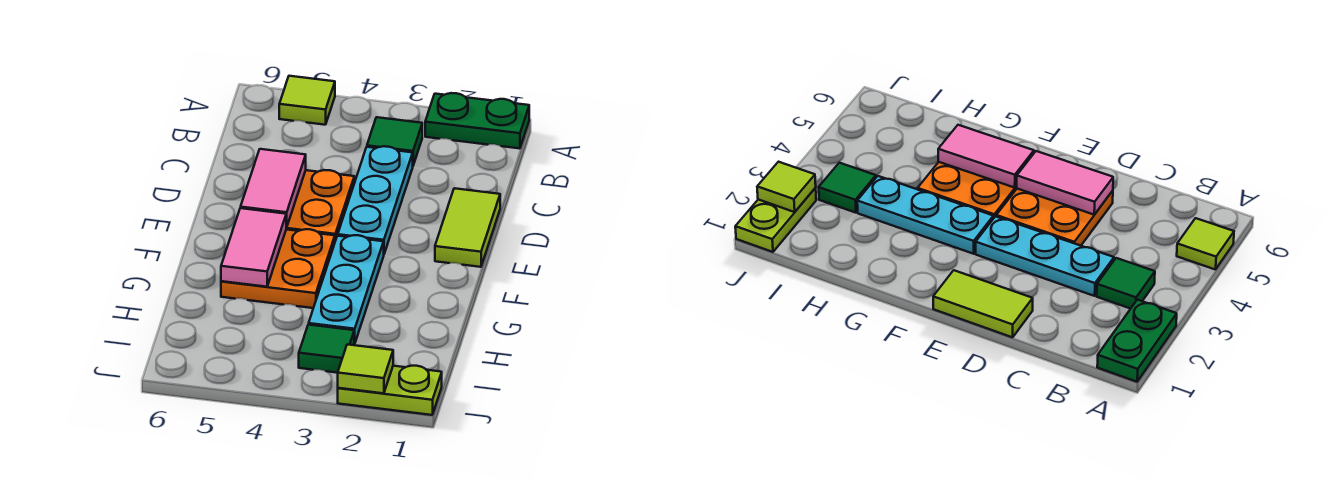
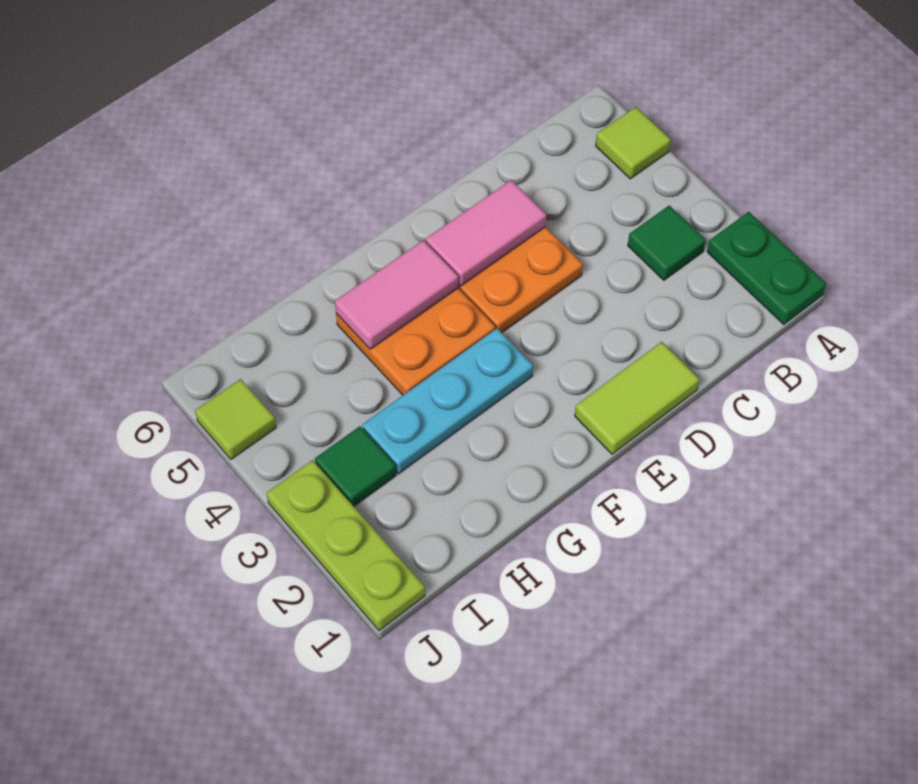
cyan 1x3 plate [338,146,413,254] -> none
lime 1x2 plate [338,366,442,415] -> lime 1x3 plate [267,460,425,630]
lime 1x1 tile [338,344,393,393] -> lime 1x1 tile moved to [195,379,276,459]

